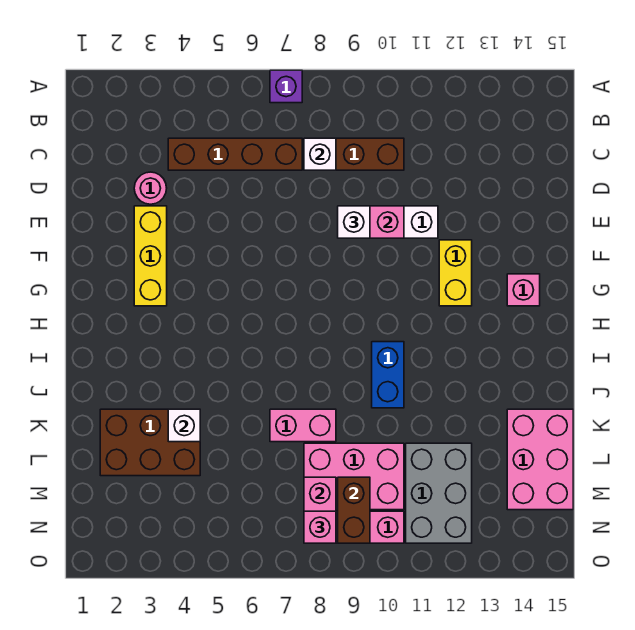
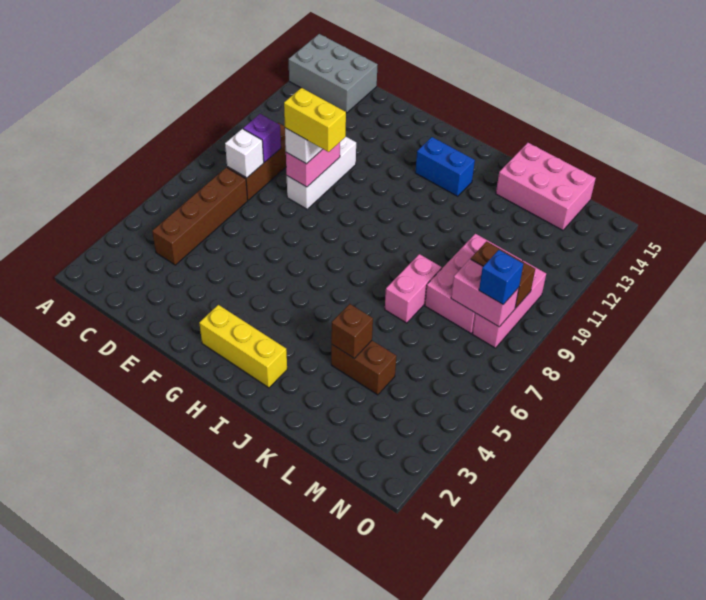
purple 1x1 brick [270,70,302,103] -> purple 1x1 brick moved to [243,114,281,162]
pink 1x1 round brick [134,172,167,204] -> none
yellow 1x3 brick [134,206,167,306] -> yellow 1x3 brick moved to [199,305,287,388]
yellow 1x2 brick [439,240,472,306] -> yellow 1x2 brick moved to [284,88,346,152]
pink 1x1 brick [507,274,540,306] -> none
blue 1x2 brick [372,342,404,408] -> blue 1x2 brick moved to [415,137,475,196]
brown 2x3 brick [100,409,200,476] -> brown 1x2 brick [331,341,396,395]
white 1x1 brick [168,409,200,442] -> brown 1x1 brick [331,304,373,358]
grey 2x3 brick [406,443,472,543] -> grey 2x3 brick moved to [289,34,378,113]
pink 1x1 brick [304,511,336,543] -> blue 1x1 brick [479,250,523,304]

